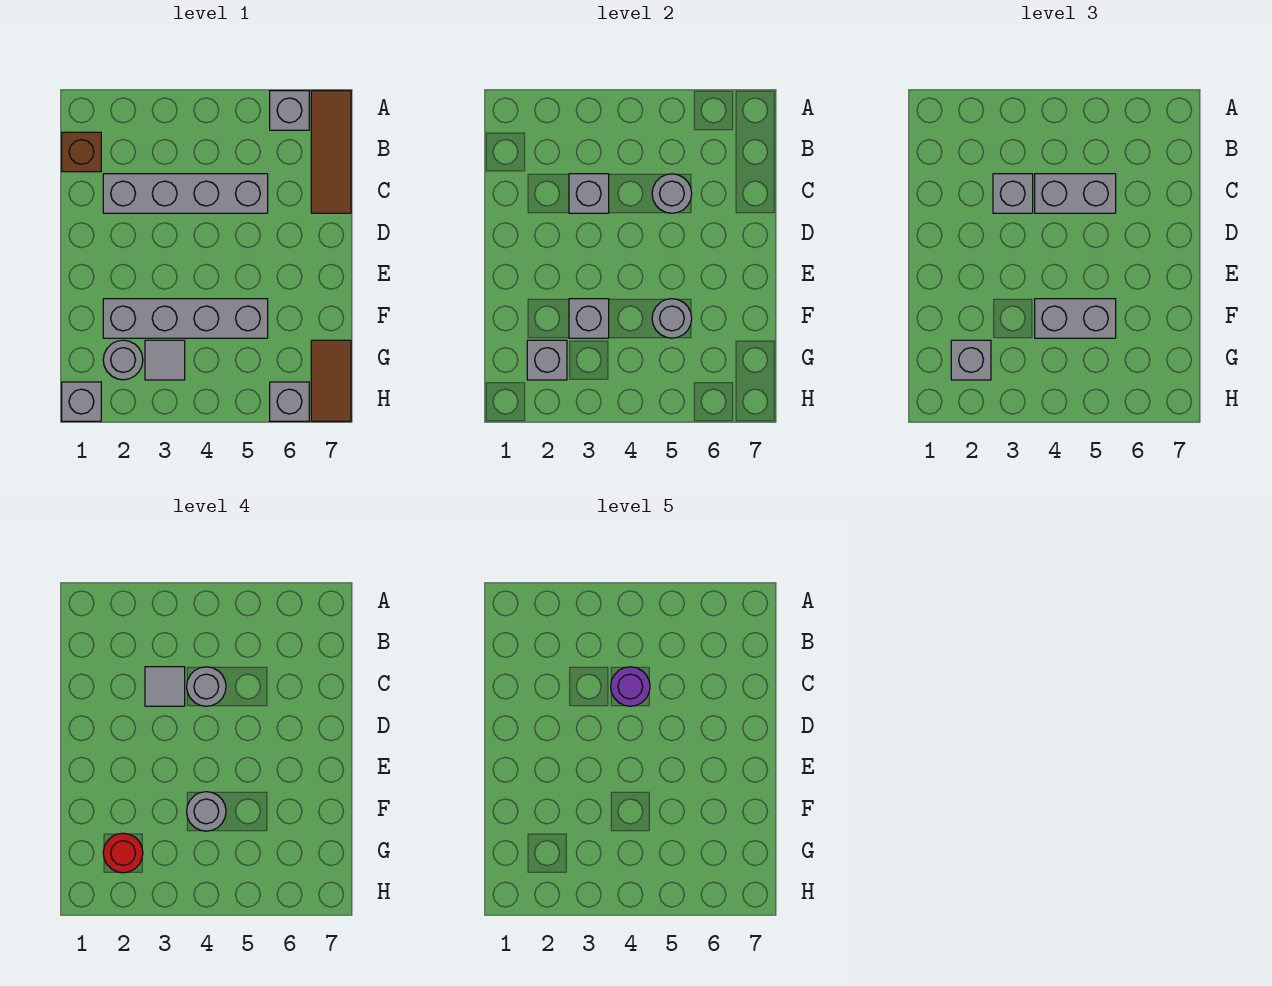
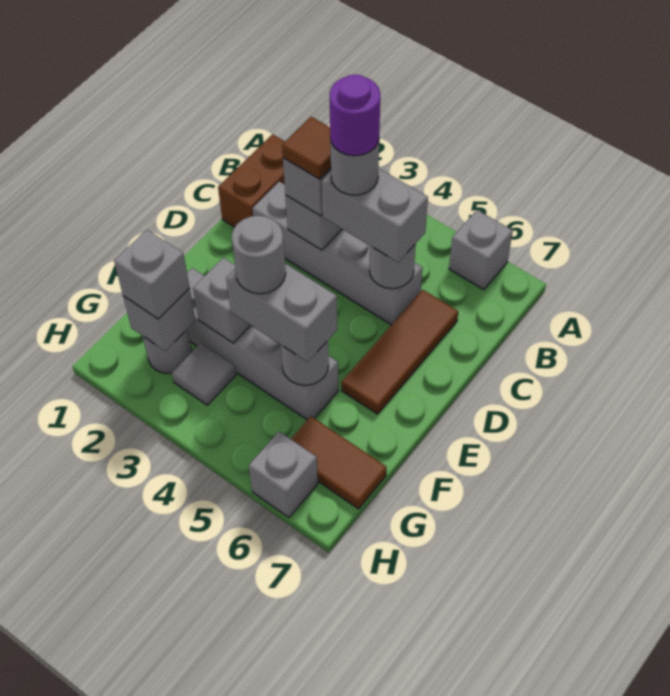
brown 1x3 tile [311,91,351,213] -> brown 1x3 tile moved to [342,290,458,414]
brown 1x1 brick [62,132,101,172] -> brown 1x2 brick [218,134,285,227]
grey 1x1 tile [145,667,185,706] -> brown 1x1 tile [282,117,331,179]
red 1x1 round brick [103,833,143,873] -> none
brown 1x2 tile [311,340,351,421] -> brown 1x2 tile turned to [291,416,387,509]
grey 1x1 brick [62,382,101,421] -> none

